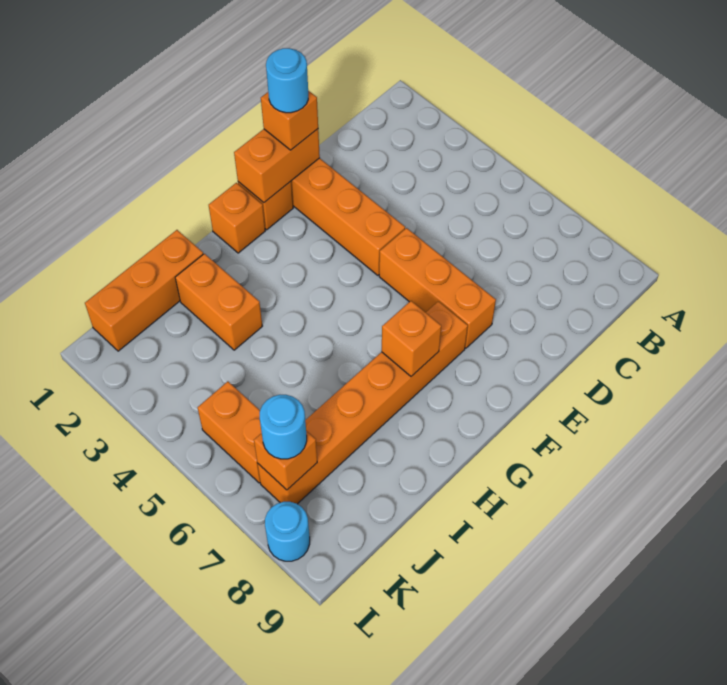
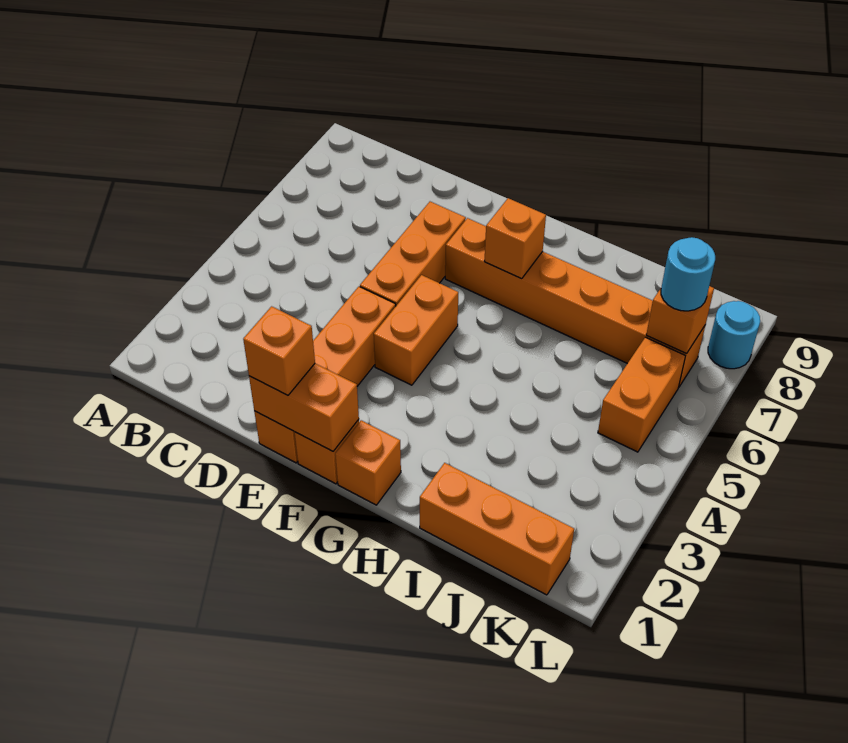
cyan 1x1 round brick [266,48,308,113] -> none
orange 1x2 brick [175,254,262,350] -> orange 1x2 brick moved to [374,275,458,385]

